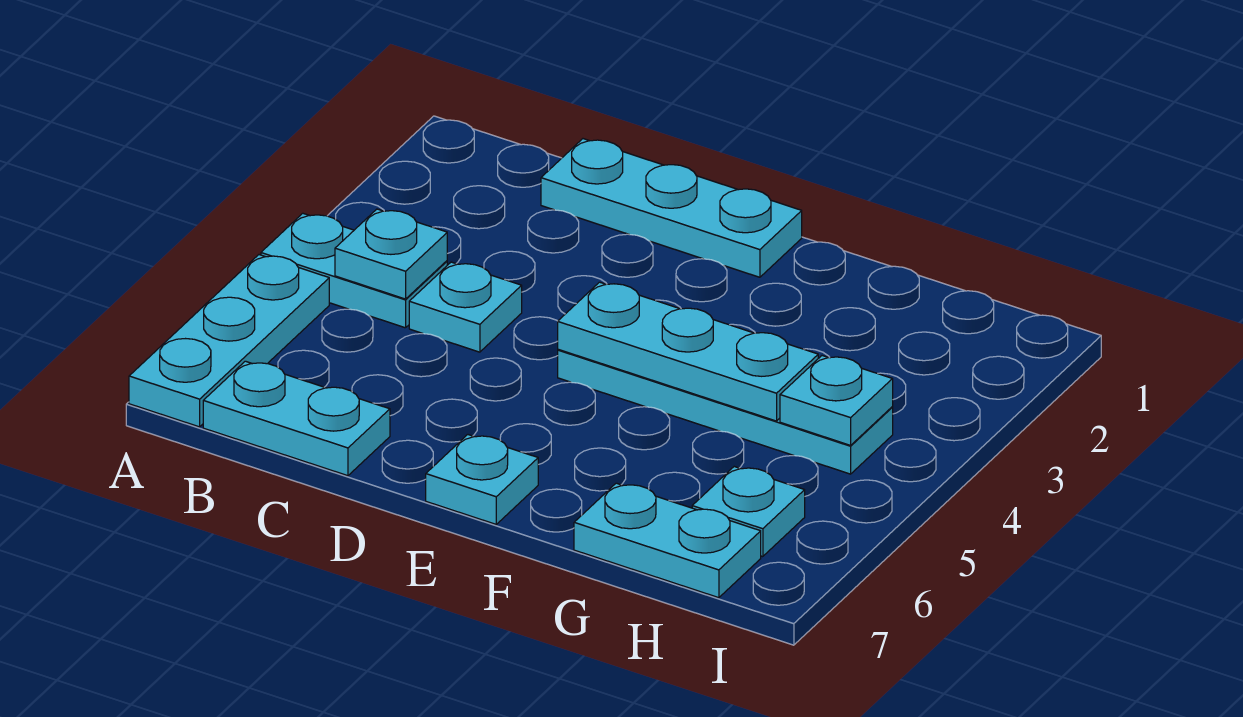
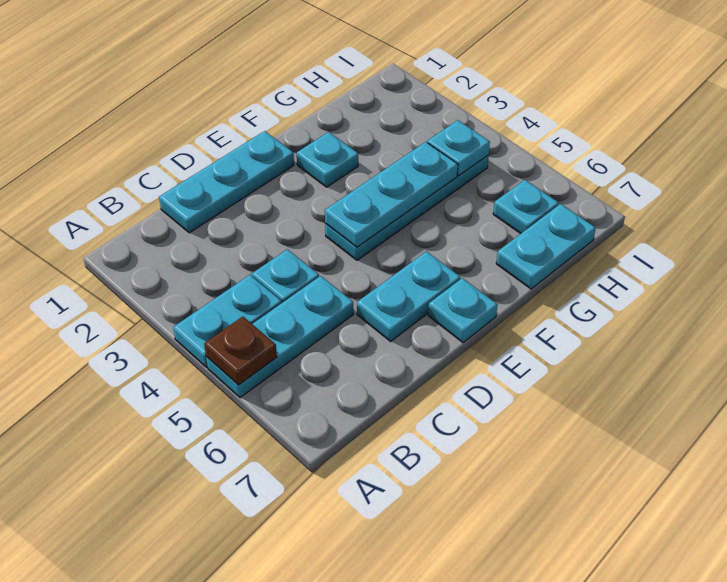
cyan 1x3 plate [129,255,329,427] -> cyan 1x3 plate turned to [206,276,354,398]
none -> brown 1x1 plate [204,317,277,385]
cyan 1x1 plate [335,209,447,299] -> cyan 1x1 plate moved to [297,132,358,187]
cyan 1x2 plate [203,361,390,476] -> cyan 1x2 plate moved to [357,252,460,341]

